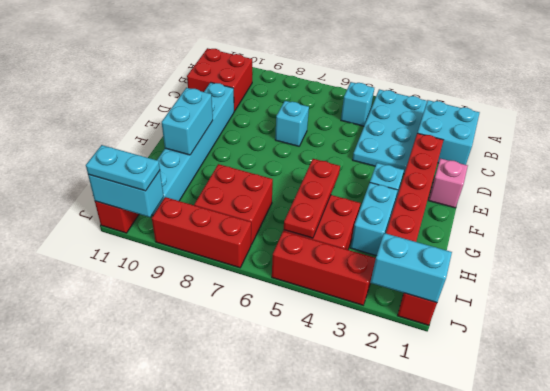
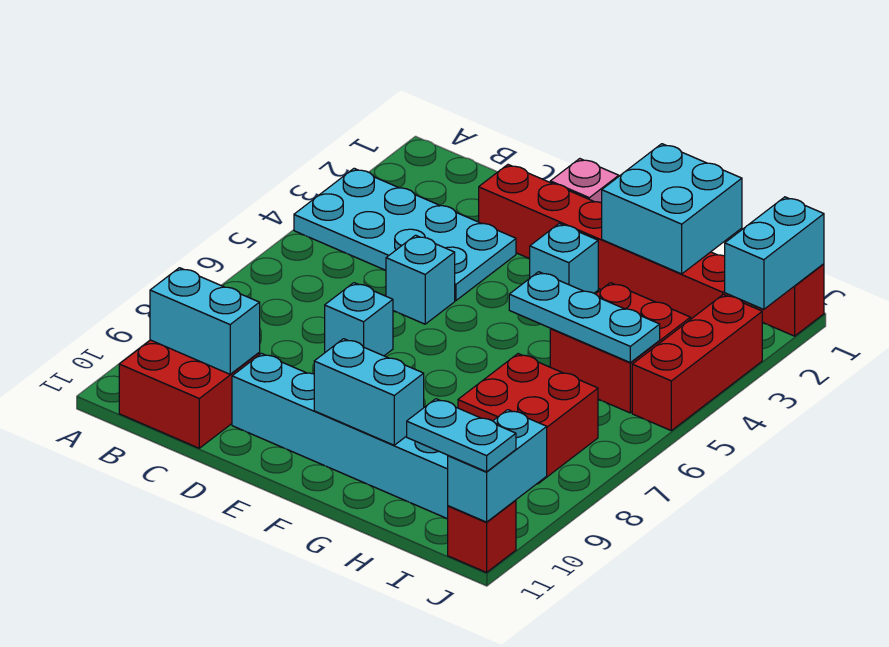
cyan 2x2 brick [417,100,480,165] -> cyan 2x2 brick moved to [602,144,742,274]
cyan 1x1 brick [341,82,374,126] -> cyan 1x1 brick moved to [386,235,455,324]
cyan 1x2 brick [350,183,398,256] -> cyan 1x2 brick moved to [150,268,260,374]
red 1x3 plate [284,159,340,238] -> cyan 1x3 plate [509,272,660,362]
red 1x3 brick [152,197,251,268] -> none
cyan 1x2 plate [86,145,160,191] -> cyan 1x2 plate turned to [407,399,516,472]

